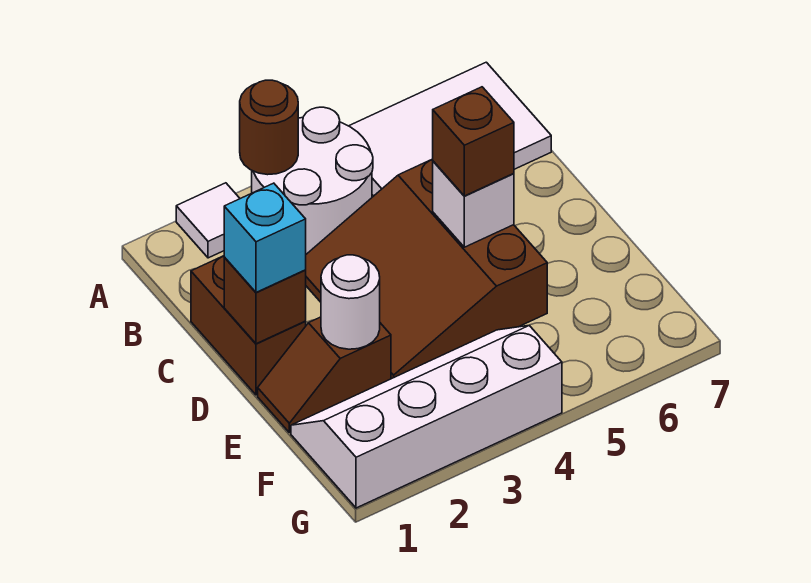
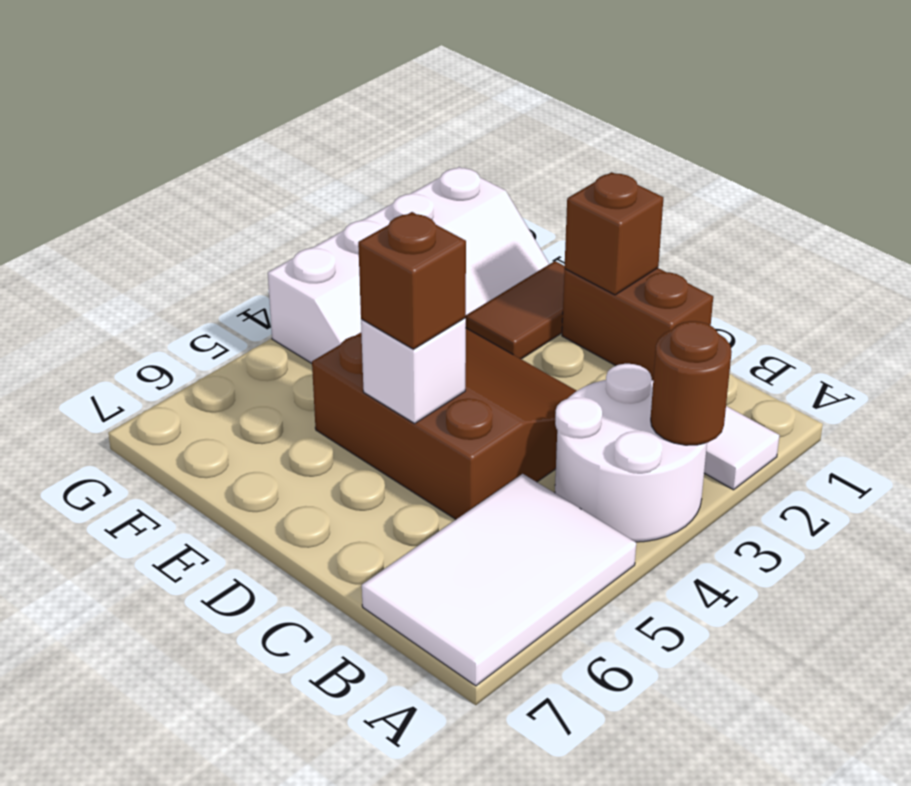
cyan 1x1 brick [224,183,306,292] -> none
brown 1x2 slope [258,317,391,433] -> brown 1x2 tile [465,261,565,359]
white 1x1 round brick [321,255,380,349] -> none

